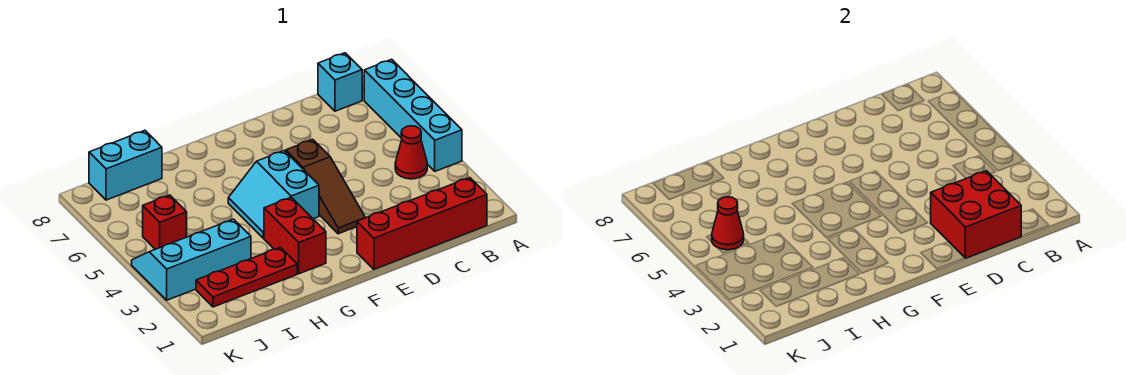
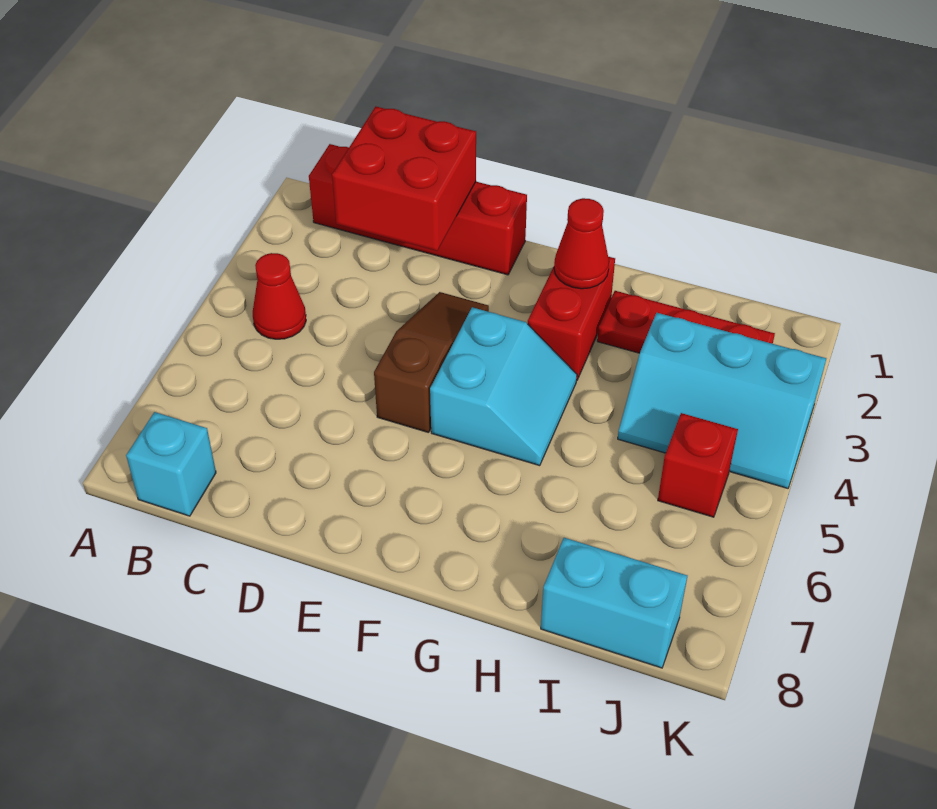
cyan 1x4 brick [364,59,462,171] -> none
red 1x1 cone [712,197,744,250] -> red 1x1 cone moved to [554,198,609,289]

